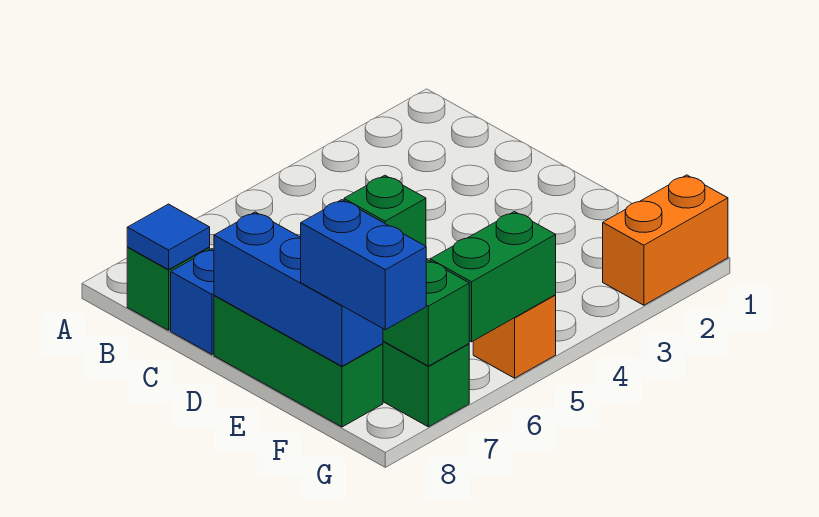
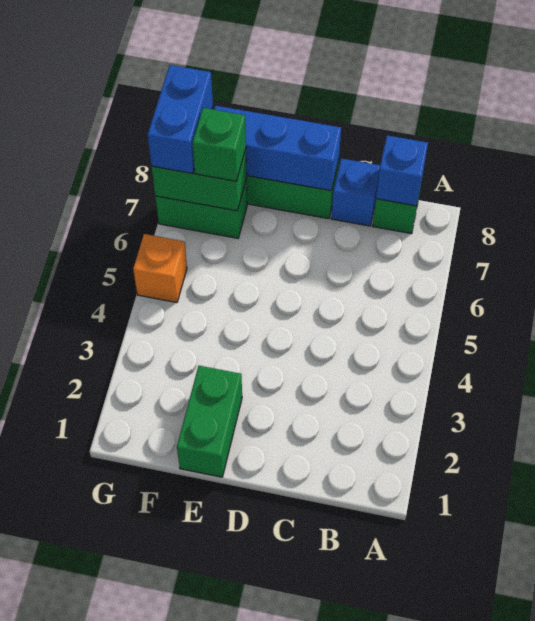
blue 1x1 tile [127,204,210,270] -> blue 1x1 brick [376,135,428,206]
blue 1x2 brick [301,200,426,330] -> blue 1x2 brick turned to [148,65,213,173]
orange 1x2 brick [603,175,728,305] -> none
green 1x2 brick [430,212,556,342] -> green 1x2 brick moved to [177,366,242,477]

